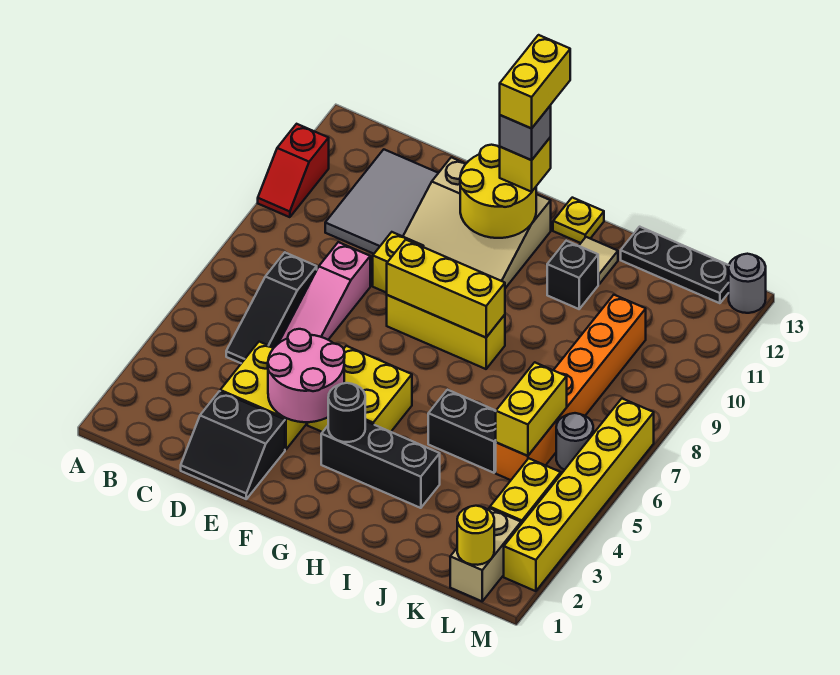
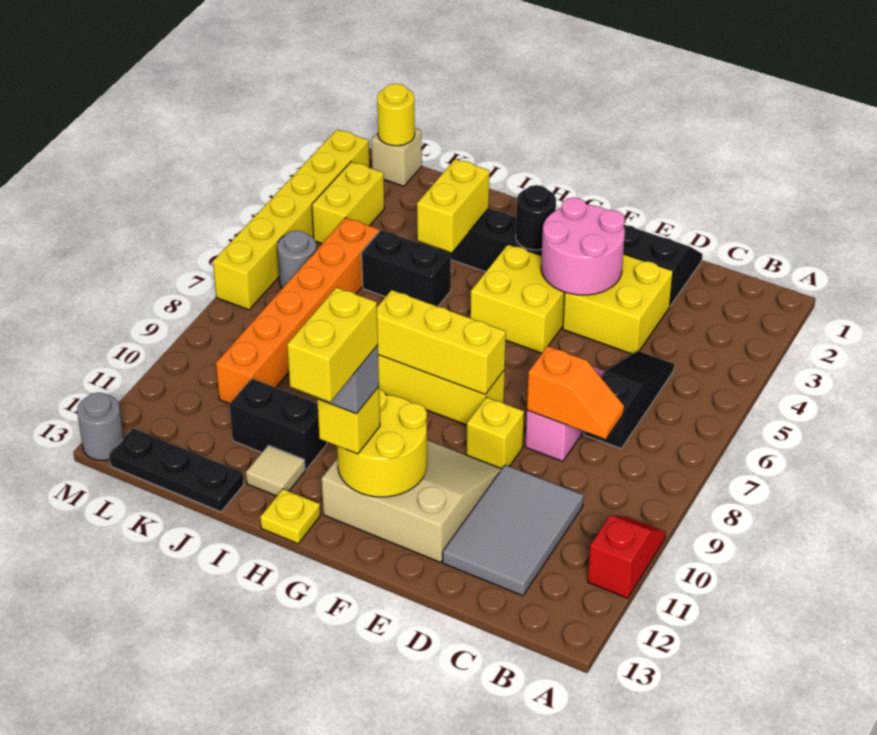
none -> orange 1x2 slope [527,346,624,439]
black 1x1 brick [547,241,598,309] -> black 1x2 brick [230,379,327,470]
yellow 1x2 brick [496,362,567,456] -> yellow 1x2 brick moved to [417,159,489,253]
tan 1x2 brick [450,508,521,601] -> tan 1x1 brick [371,128,422,186]

